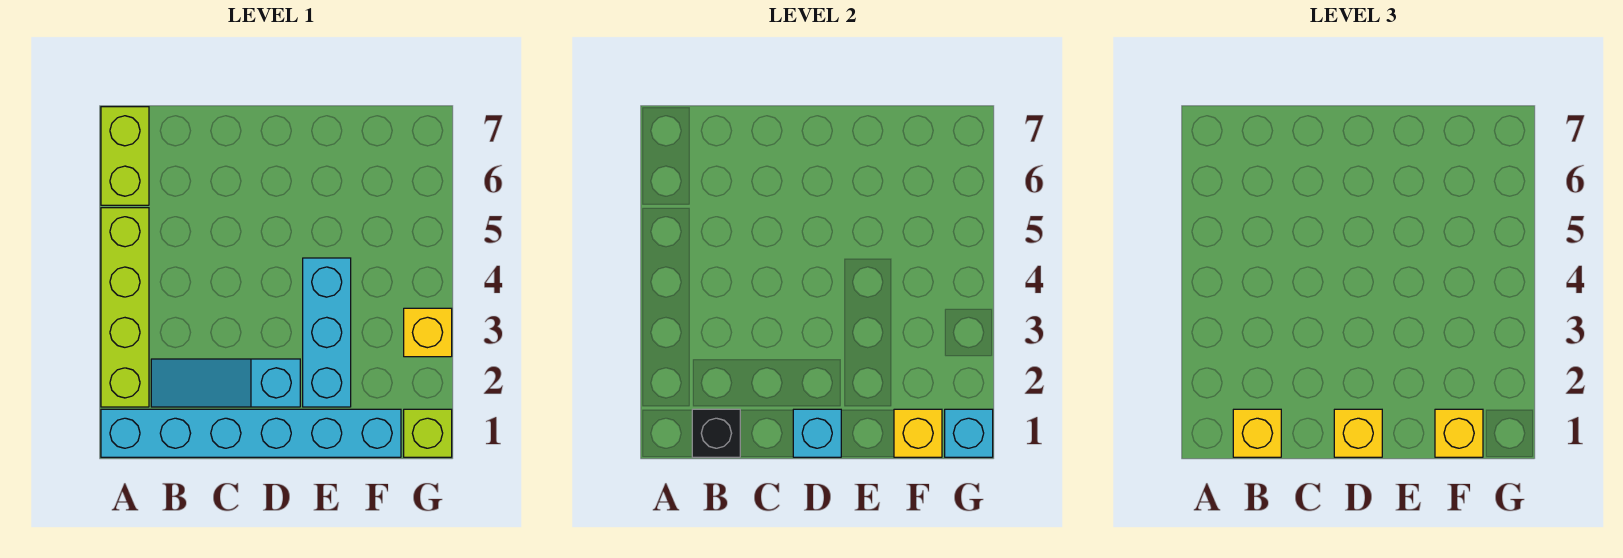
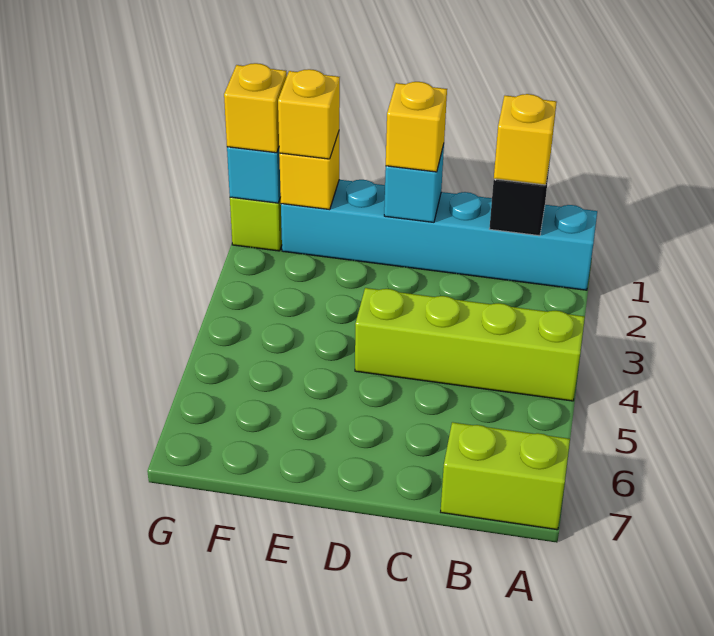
lime 1x4 brick [101,208,149,407] -> lime 1x4 brick turned to [355,288,585,401]
lime 1x2 brick [101,107,149,205] -> lime 1x2 brick turned to [441,422,570,530]
cyan 1x3 slope [151,359,300,407] -> none
cyan 1x3 brick [303,258,351,407] -> none
yellow 1x1 brick [404,308,452,357] -> yellow 1x1 brick moved to [224,63,287,153]

